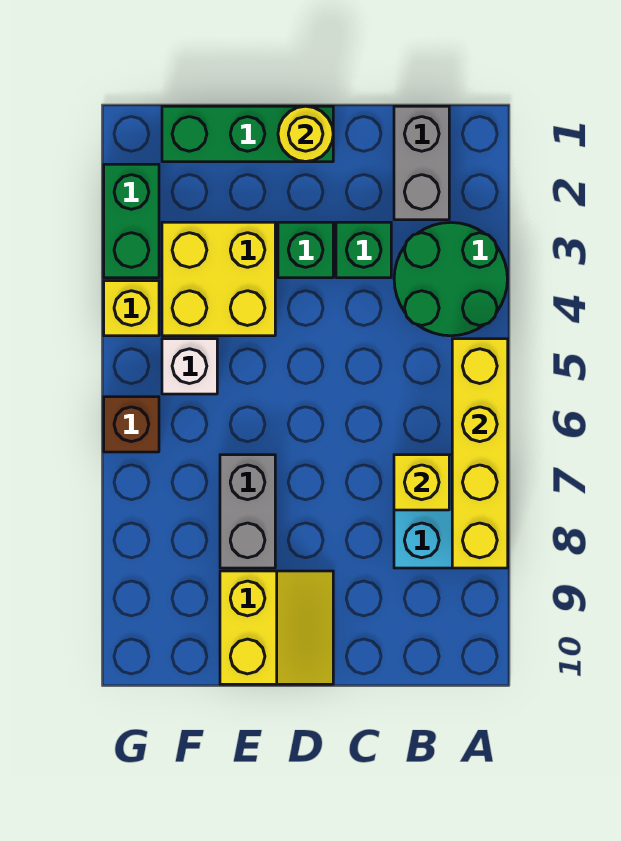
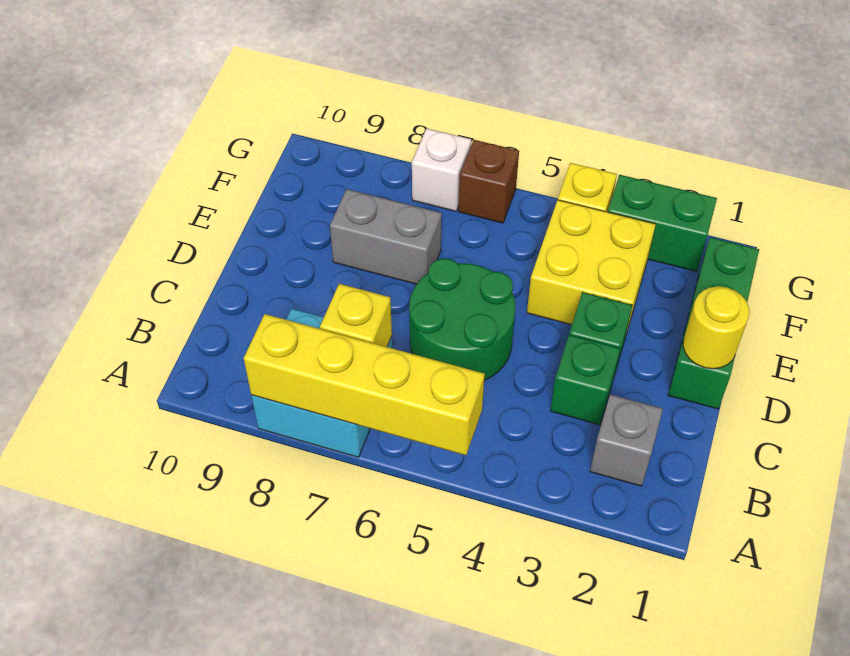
green 2x2 round brick [394,222,507,336] -> green 2x2 round brick moved to [409,258,515,380]
grey 1x2 brick [394,106,449,220] -> grey 1x1 brick [590,394,663,486]
yellow 2x2 slope [220,571,333,684] -> none
white 1x1 brick [162,339,217,394] -> white 1x1 brick moved to [412,129,471,211]

